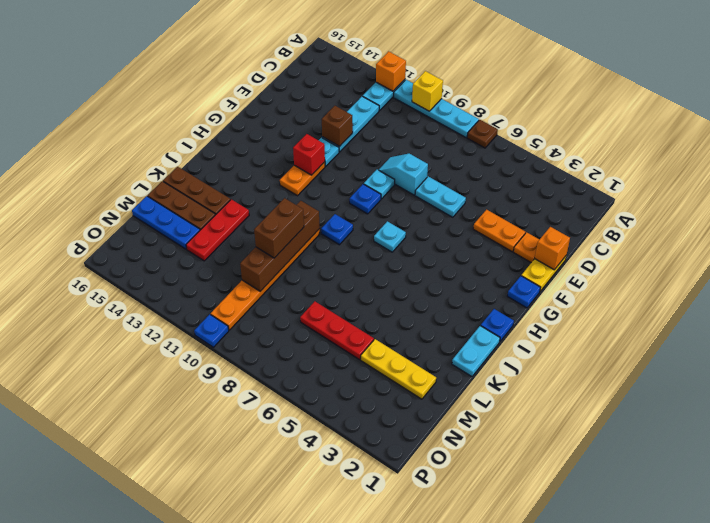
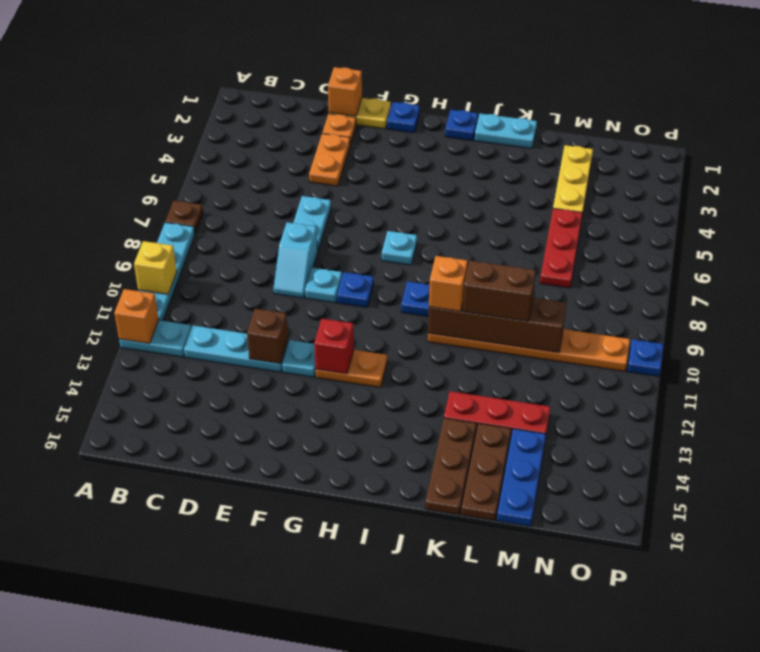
none -> orange 1x1 brick [429,256,468,311]

